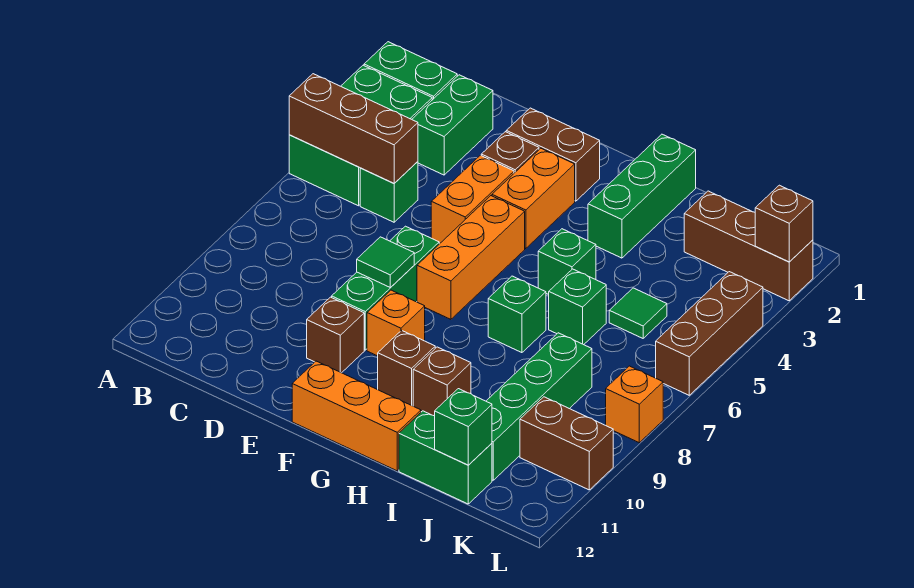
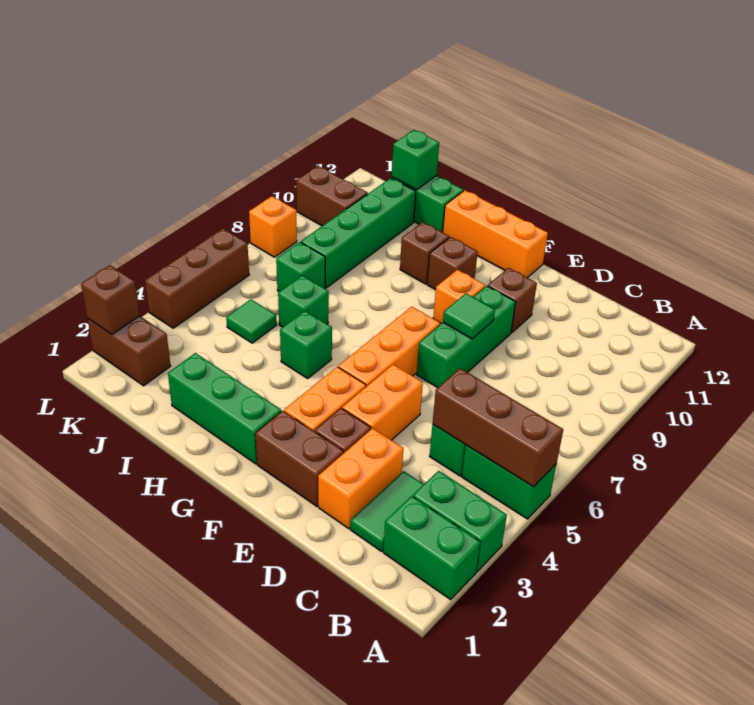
green 1x2 brick [412,75,493,175] -> green 1x2 tile [350,471,424,551]
none -> orange 1x2 brick [318,428,403,529]
green 1x3 brick [588,134,696,258] -> green 1x3 brick turned to [168,353,281,464]
green 1x1 brick [488,276,546,353] -> green 1x1 brick moved to [276,242,325,292]
brown 1x3 brick [684,191,813,301] -> brown 1x2 brick [87,316,170,386]

